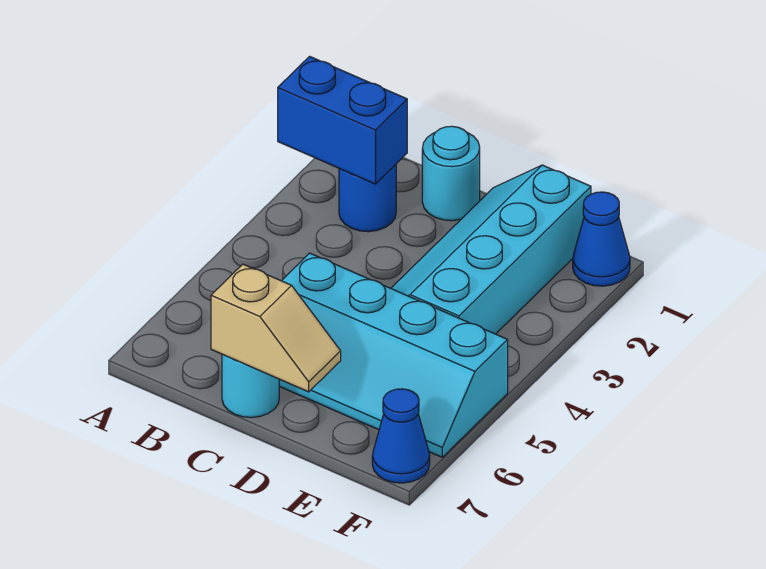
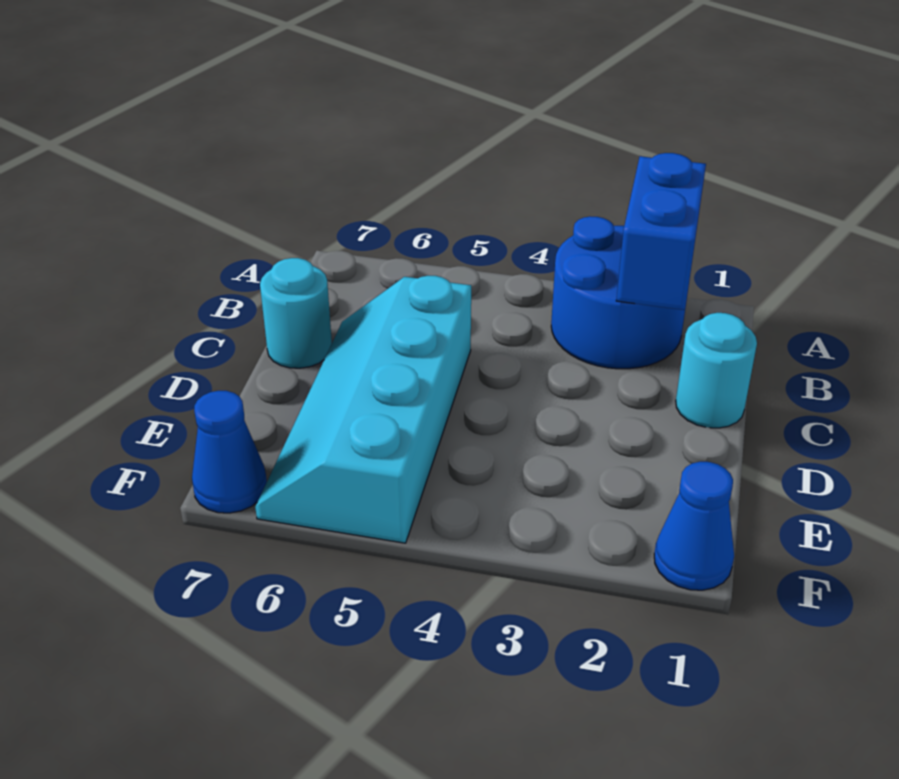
blue 1x1 round brick [339,165,396,232] -> blue 2x2 round brick [551,217,685,369]
tan 1x2 slope [211,264,341,392] -> none
cyan 2x4 slope [391,165,591,334] -> none

